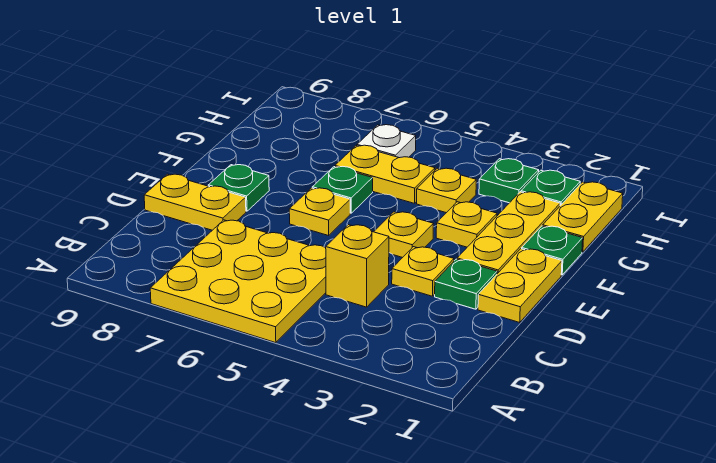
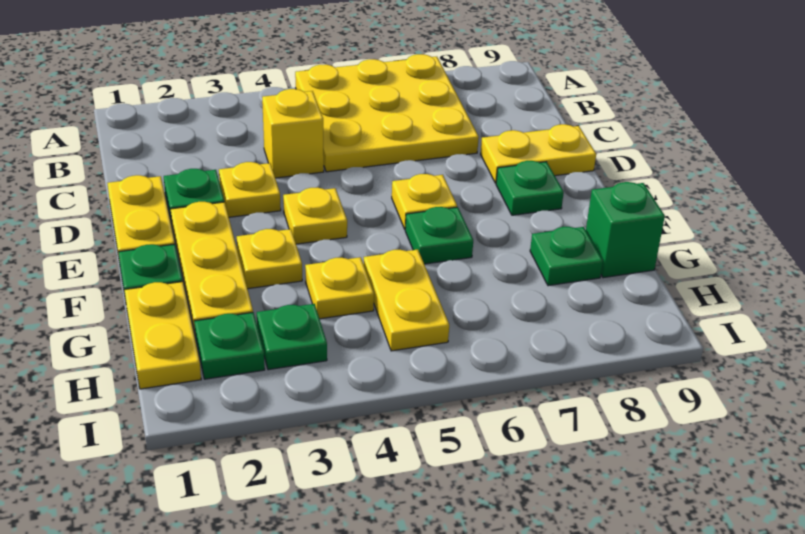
yellow 1x2 plate [335,145,435,203] -> yellow 1x2 plate turned to [364,249,449,351]
none -> green 1x1 plate [530,227,603,286]
none -> green 1x1 brick [586,182,665,278]
white 1x1 plate [357,125,416,158] -> none

